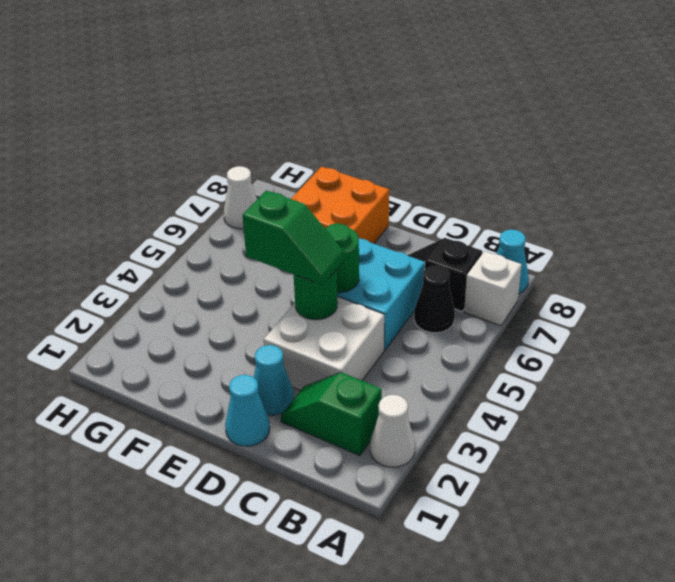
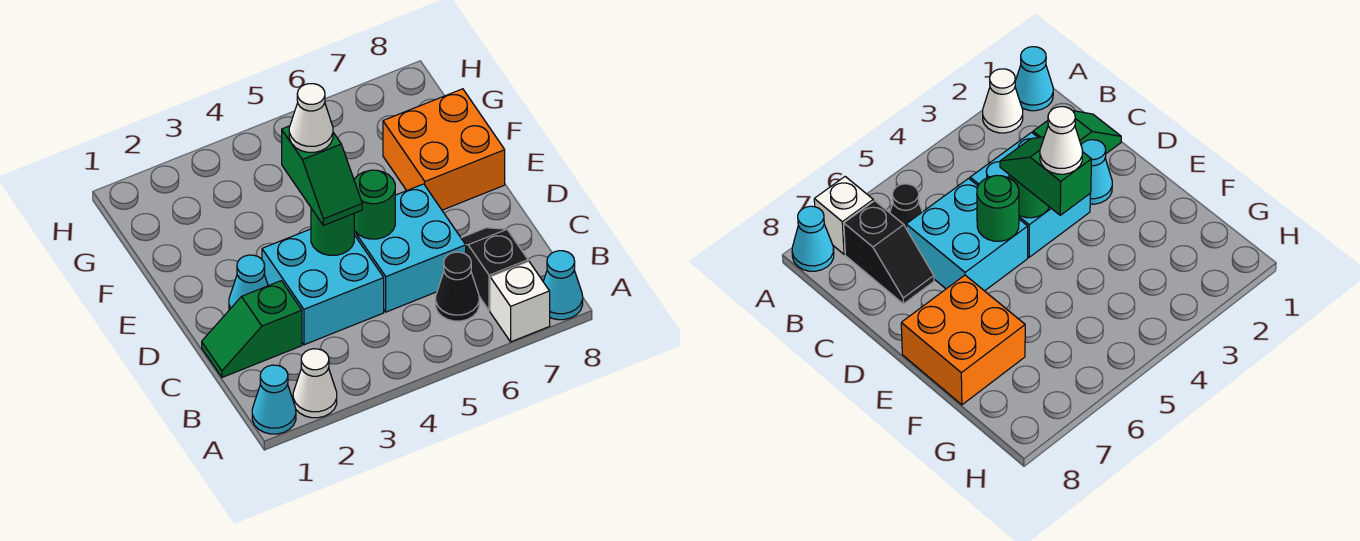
green 1x2 slope [281,372,382,456] -> green 1x2 slope turned to [202,281,302,377]
white 2x2 brick [264,297,384,390] -> cyan 2x2 brick [262,229,384,345]
cyan 1x1 cone [225,375,270,446] -> cyan 1x1 cone moved to [252,365,296,434]
white 1x1 cone [224,166,257,229] -> white 1x1 cone moved to [289,84,333,152]

